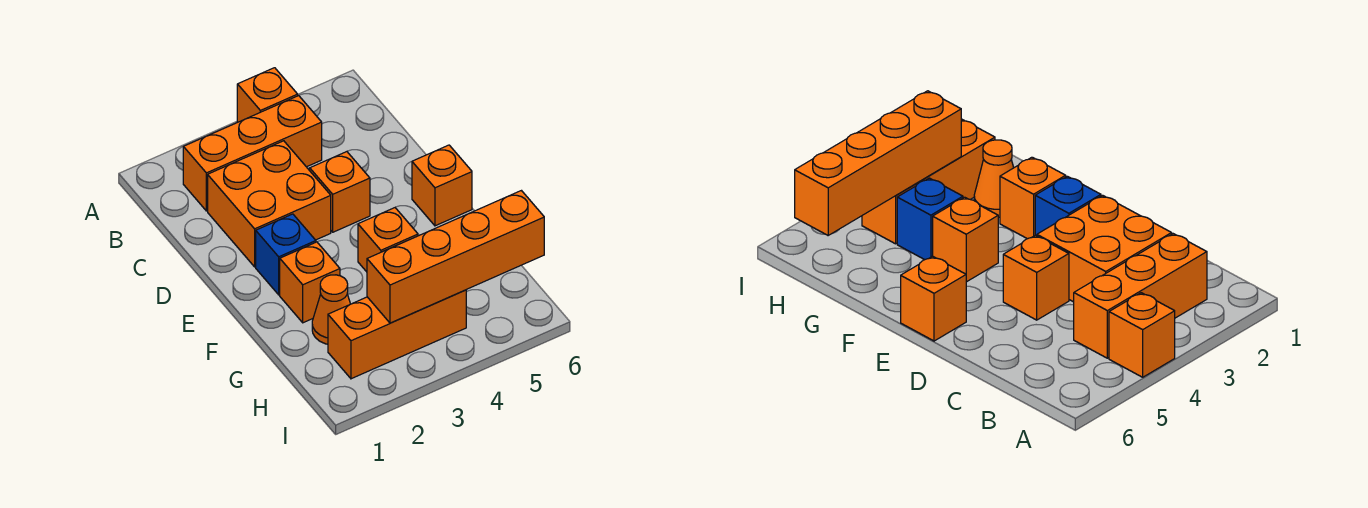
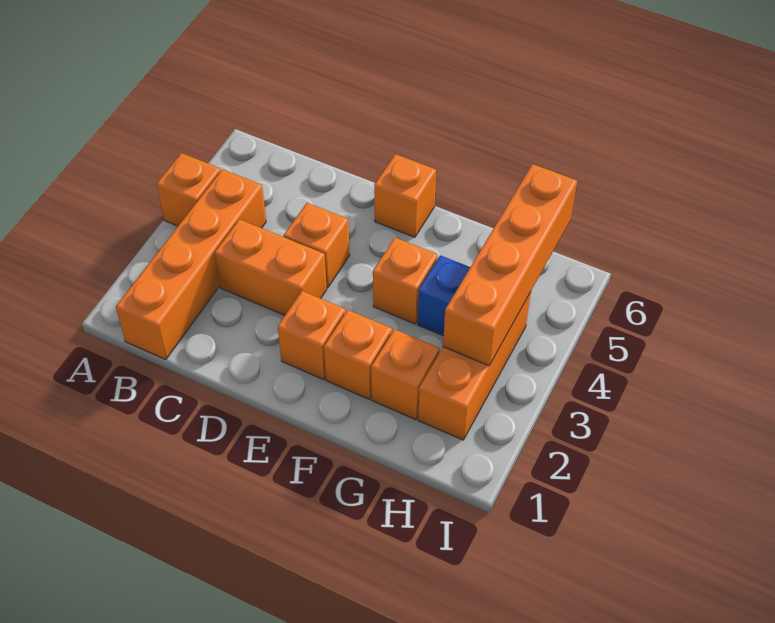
orange 1x3 brick [183,96,322,211] -> orange 1x4 brick [116,169,266,359]
orange 2x2 brick [208,141,331,267] -> orange 1x2 brick [215,219,327,315]
blue 1x1 brick [256,214,316,295] -> orange 1x1 brick [278,291,346,380]
orange 1x1 cone [312,275,350,344] -> orange 1x1 brick [371,329,440,420]

